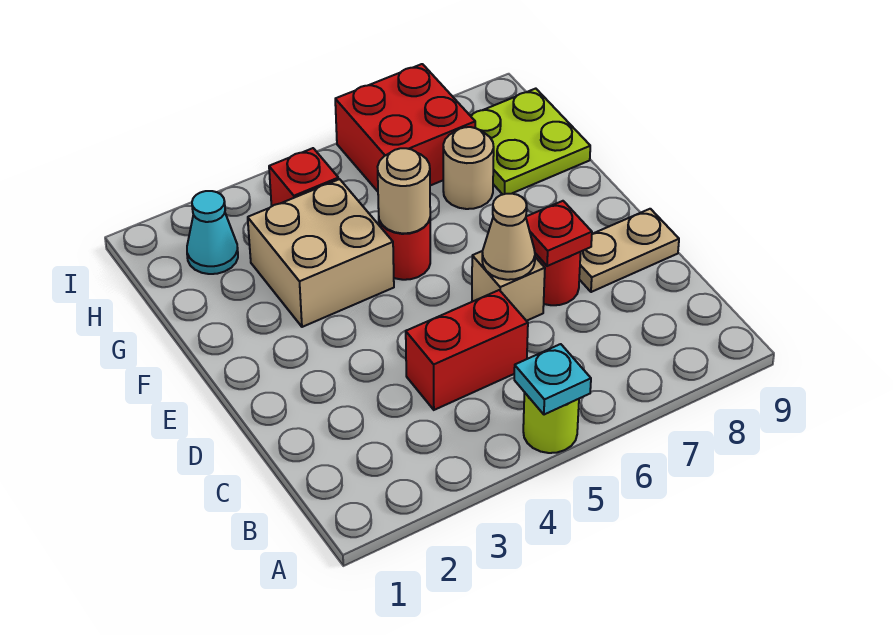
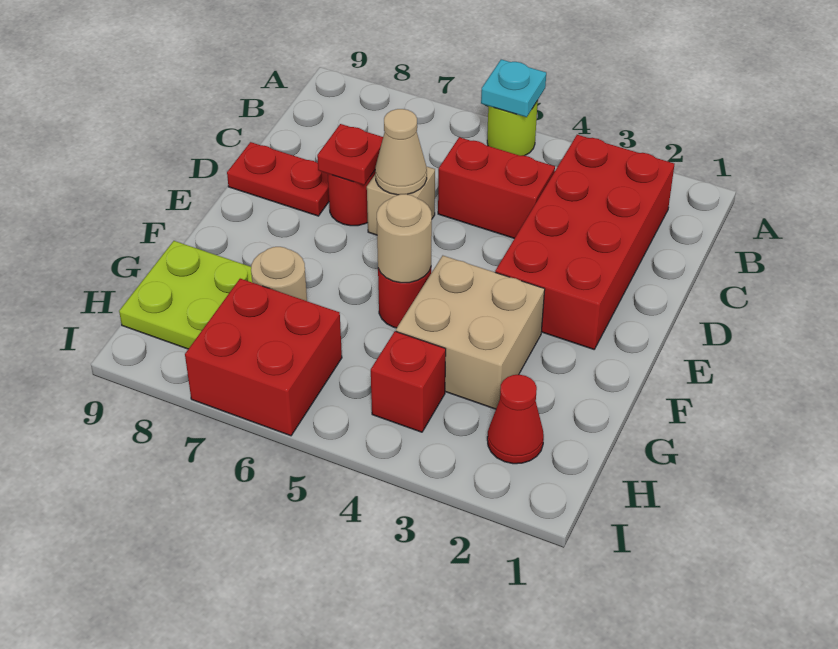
none -> red 2x4 brick [495,135,675,349]
tan 1x2 plate [579,209,679,292] -> red 1x2 plate [227,142,329,216]
cyan 1x1 cone [187,191,238,274] -> red 1x1 cone [487,375,544,464]

